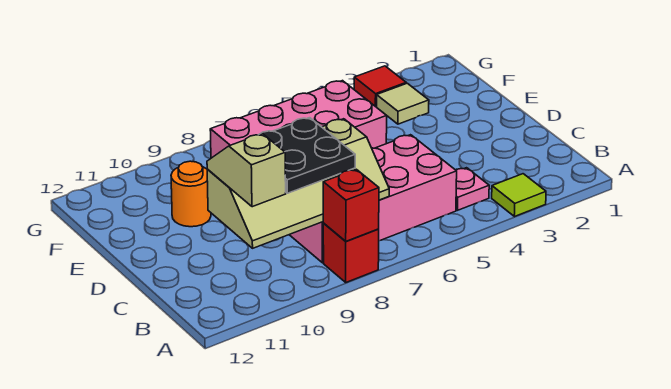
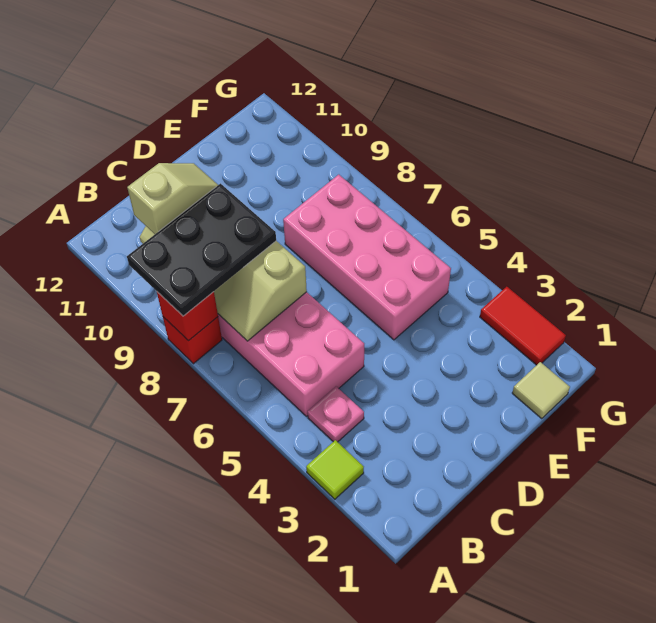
black 2x2 plate [259,118,355,193] -> black 2x3 plate [127,184,276,316]
orange 1x1 round brick [171,161,211,227] -> none
tan 1x1 tile [377,83,429,124] -> tan 1x1 tile moved to [512,362,570,419]
red 1x1 tile [354,66,406,107] -> red 1x2 tile [480,287,566,365]

